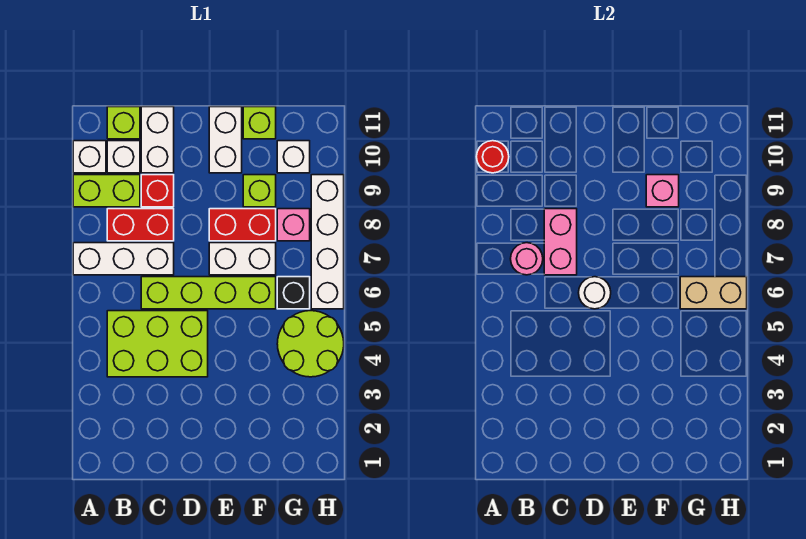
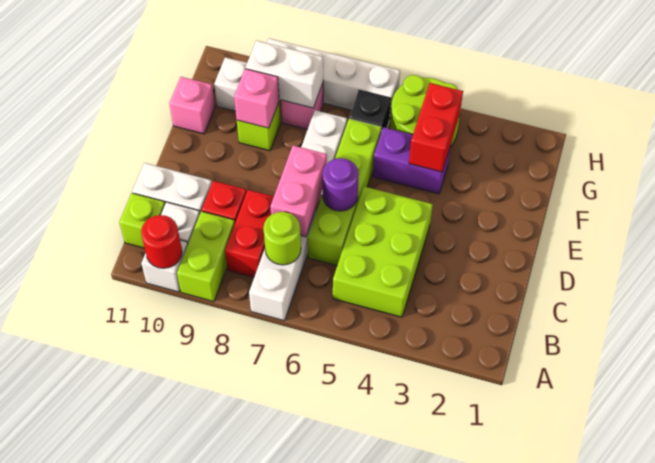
pink 1x1 round brick [511,243,543,275] -> lime 1x1 round brick [263,212,301,265]
pink 1x2 brick [544,209,577,275] -> pink 1x2 brick turned to [271,146,327,237]
white 1x1 round brick [579,277,611,309] -> purple 1x1 round brick [323,158,359,211]
red 1x2 brick [209,209,276,241] -> red 1x2 brick moved to [409,83,463,172]
white 1x2 brick [209,107,242,173] -> white 1x2 brick moved to [245,41,323,108]
none -> purple 1x2 brick [373,127,451,194]
lime 1x1 brick [243,107,276,139] -> pink 1x1 brick [169,77,215,134]
tan 1x2 brick [680,277,747,309] -> none

